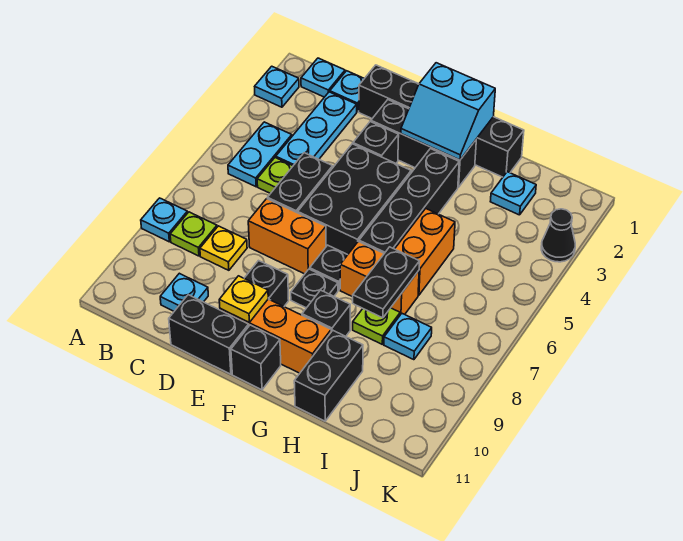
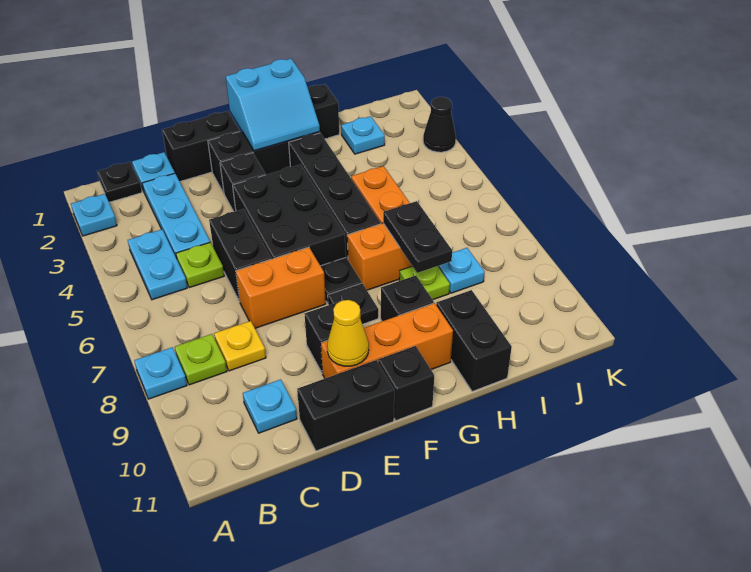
cyan 1x1 plate [301,58,345,97] -> black 1x1 plate [97,162,142,202]
yellow 1x1 plate [219,276,268,322] -> yellow 1x1 cone [327,300,369,366]

